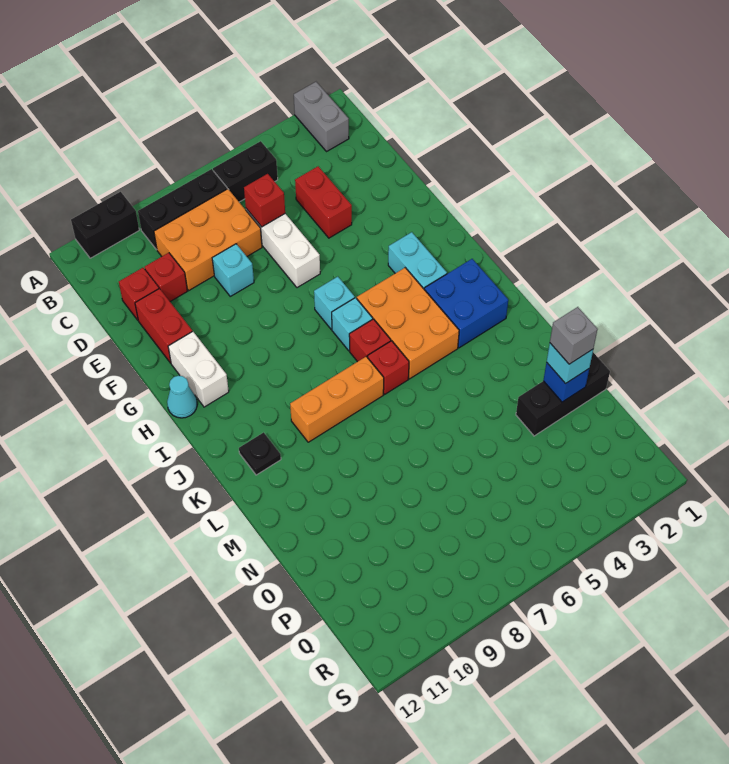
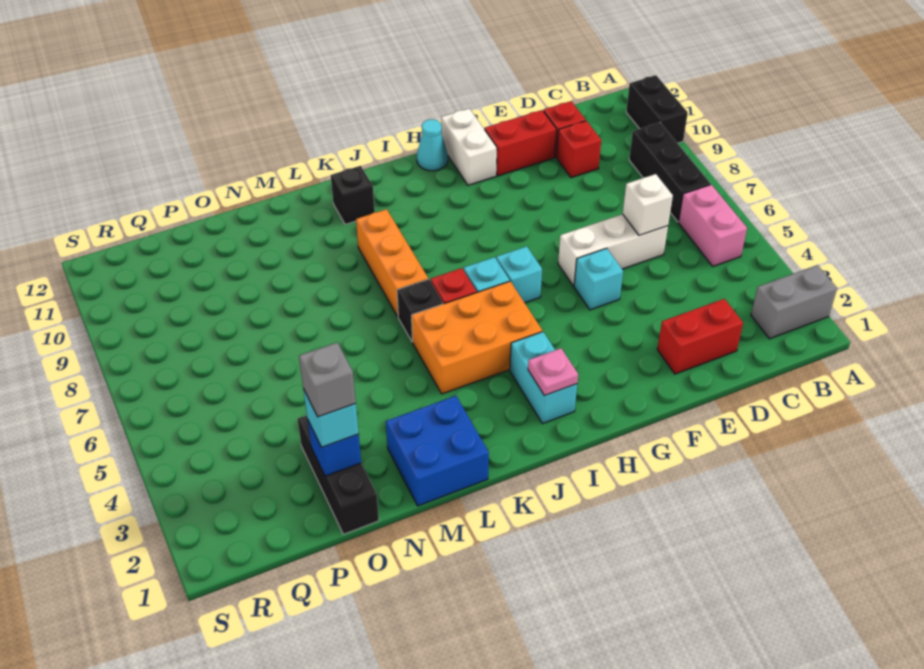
black 1x2 brick [213,141,278,202] -> pink 1x2 brick [678,185,747,266]
orange 2x3 brick [154,189,262,290] -> none
red 1x2 brick [295,166,352,238] -> red 1x2 brick moved to [657,299,743,374]
red 1x1 brick [244,174,285,227] -> white 1x1 brick [623,174,673,235]
cyan 1x1 brick [212,244,254,296] -> cyan 1x1 brick moved to [574,248,623,310]
white 1x2 brick [168,331,229,407] -> white 1x2 brick turned to [441,108,497,185]
cyan 1x2 brick [388,232,447,289] -> cyan 1x2 brick turned to [510,332,577,424]
none -> pink 1x1 plate [528,348,578,396]
blue 2x2 brick [424,259,508,348] -> blue 2x2 brick moved to [386,396,489,506]
red 1x1 brick [368,341,409,394] -> black 1x1 brick [397,279,443,342]
black 1x1 plate [239,432,281,475] -> black 1x1 brick [331,166,375,224]

